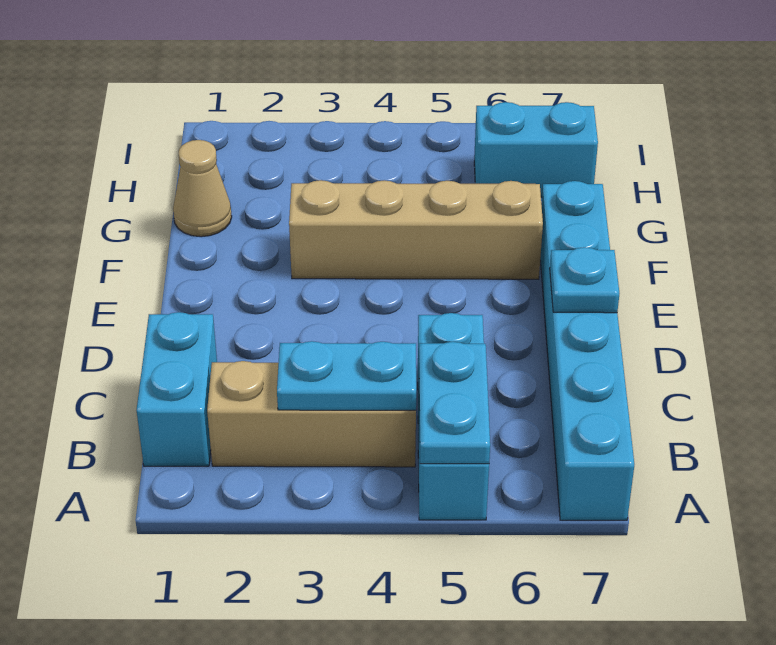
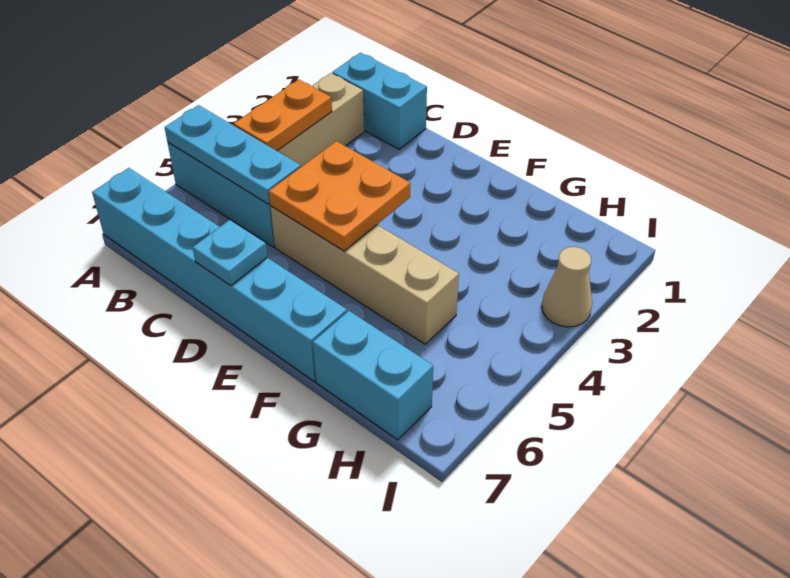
cyan 1x2 plate [419,342,490,464] -> cyan 1x3 plate [165,105,301,204]
cyan 1x2 plate [277,341,416,410] -> orange 1x2 plate [234,79,332,151]
none -> orange 2x2 plate [269,141,410,251]
tan 1x4 brick [289,180,543,279] -> tan 1x4 brick turned to [270,206,459,344]
tan 1x1 cone [173,140,232,237] -> tan 1x1 cone moved to [542,247,592,327]
cyan 1x2 brick [474,102,598,197] -> cyan 1x2 brick turned to [313,311,433,440]

